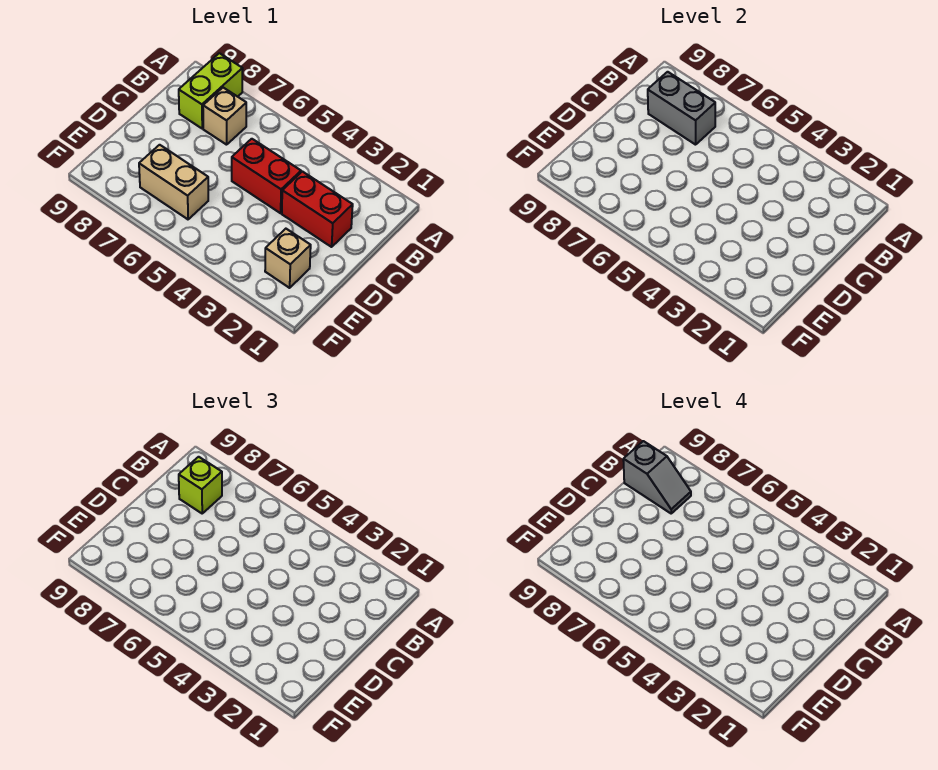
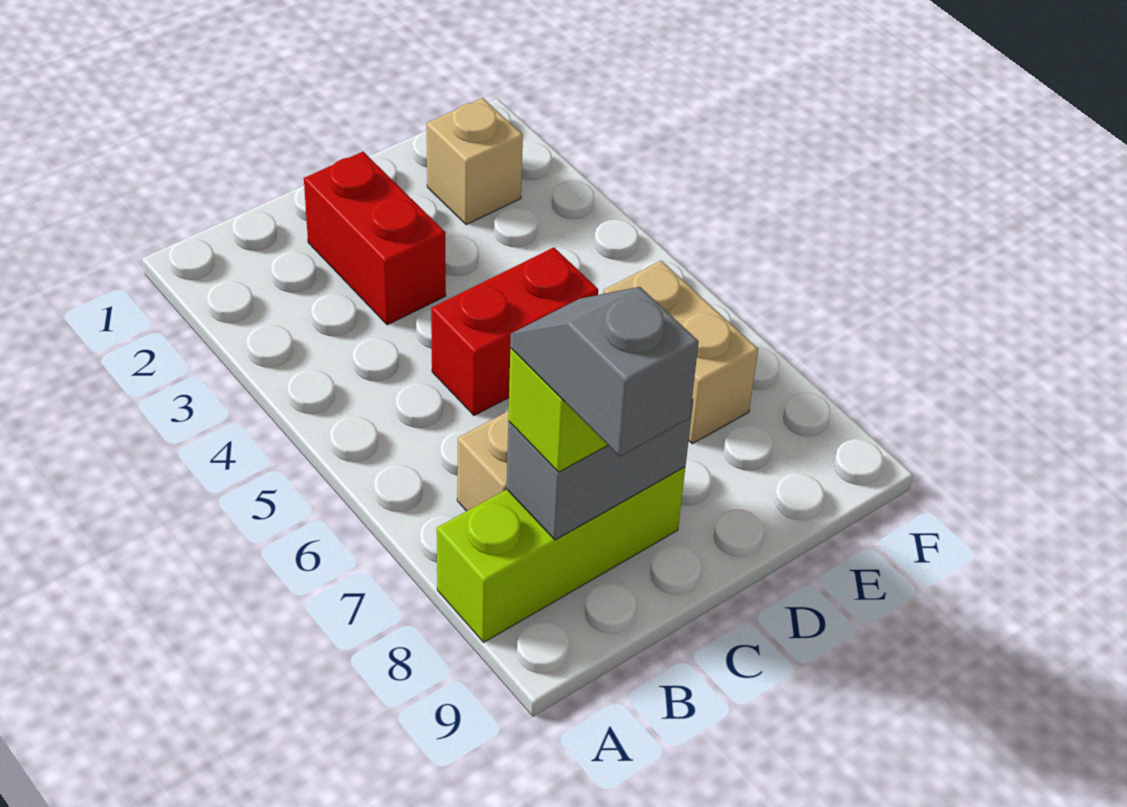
lime 1x2 brick [179,53,243,128] -> lime 1x3 brick [437,467,685,642]
grey 1x2 brick [648,72,715,145] -> grey 1x2 brick turned to [507,398,693,540]
red 1x2 brick [232,139,301,213] -> red 1x2 brick turned to [431,248,598,416]

